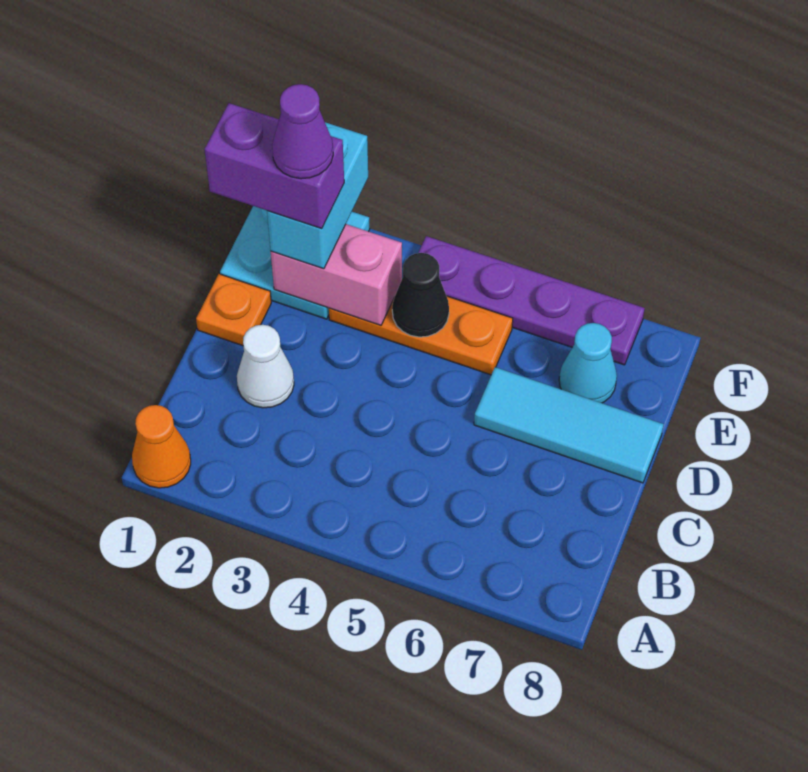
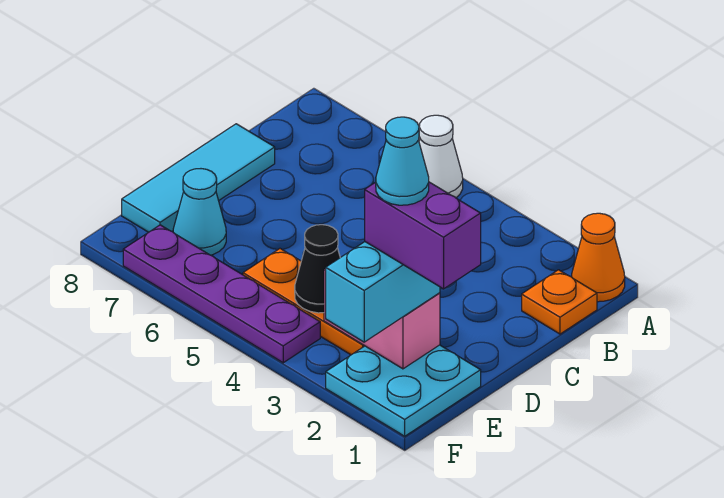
white 1x1 cone [237,325,294,408] -> white 1x1 cone moved to [419,115,463,198]
orange 1x1 plate [196,274,271,346] -> orange 1x1 plate moved to [522,270,597,334]
cyan 1x3 tile [474,367,664,483] -> cyan 1x3 tile turned to [122,124,275,232]
purple 1x1 cone [272,84,333,179] -> cyan 1x1 cone [376,117,429,205]

